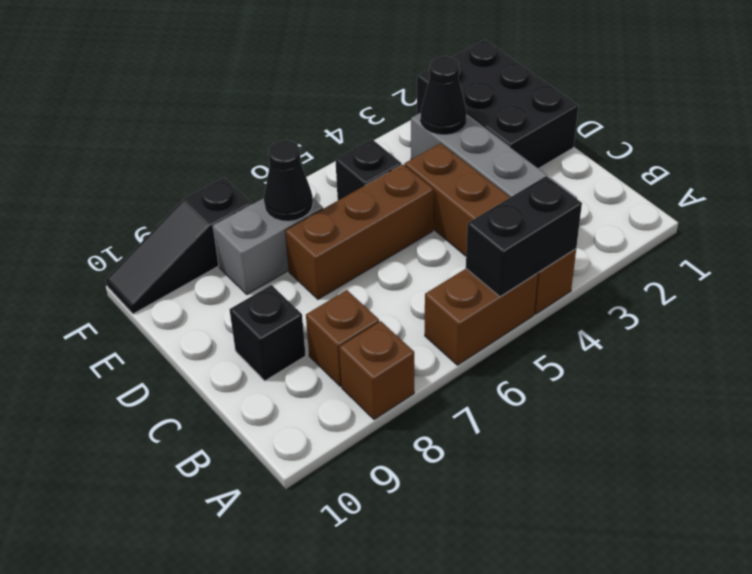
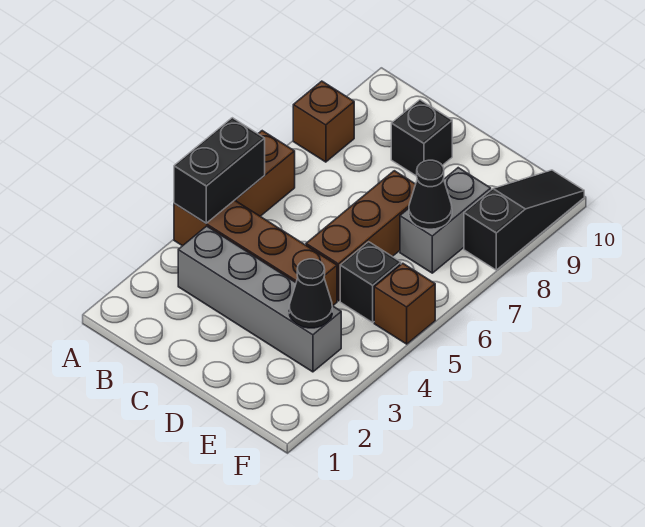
brown 1x1 brick [306,290,379,386] -> brown 1x1 brick moved to [374,263,435,344]
black 2x3 brick [417,40,578,169] -> none

